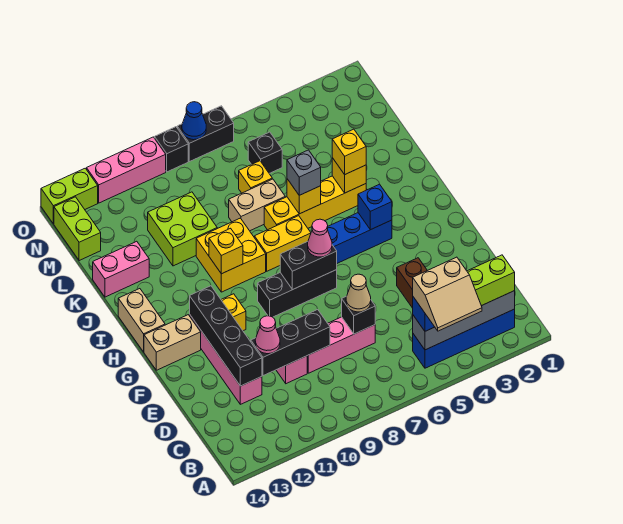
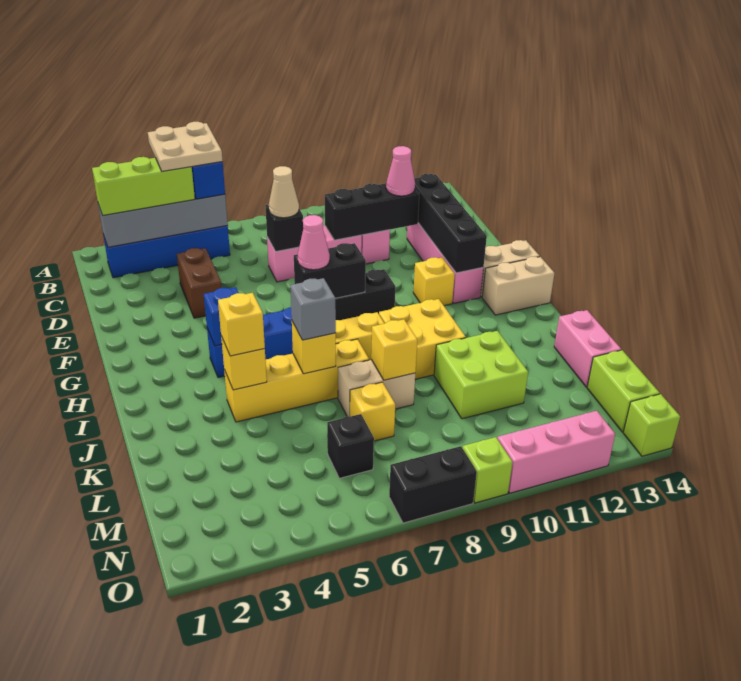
tan 2x2 slope [413,257,482,331] -> tan 2x2 plate [148,122,223,171]
tan 1x2 brick [118,289,165,352] -> tan 1x2 brick turned to [482,257,554,315]
yellow 1x1 brick [209,228,243,274] -> yellow 1x1 brick moved to [371,319,417,380]
pink 1x2 brick [93,241,149,297] -> pink 1x2 brick turned to [554,310,621,387]
blue 1x1 cone [182,102,206,140] -> none
black 1x1 brick [155,127,188,172] -> lime 1x1 brick [462,437,512,503]
lime 1x2 brick [41,168,98,224] -> lime 1x1 brick [623,394,680,456]

